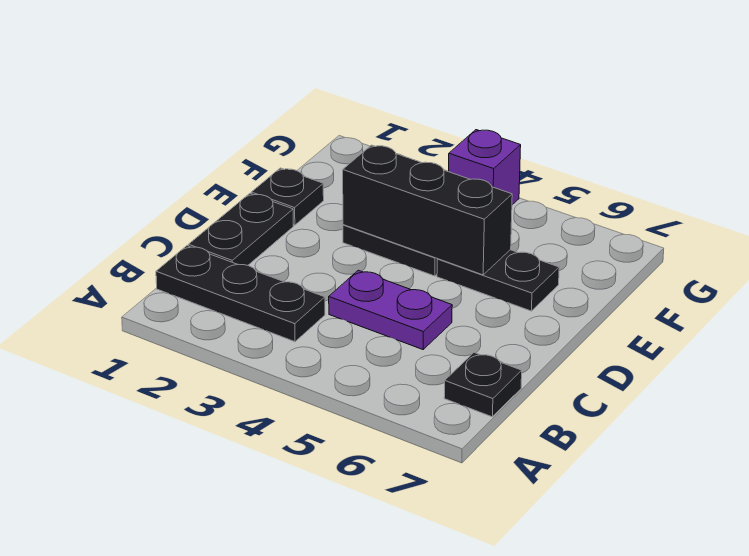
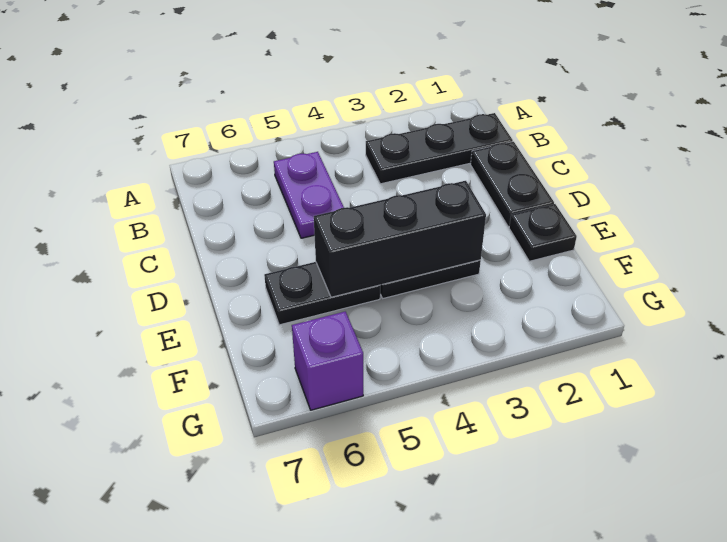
black 1x1 plate [444,353,522,417] -> none
purple 1x2 plate [329,270,452,350] -> purple 1x2 plate turned to [274,152,344,238]
purple 1x1 brick [449,130,521,205] -> purple 1x1 brick moved to [292,312,363,410]

